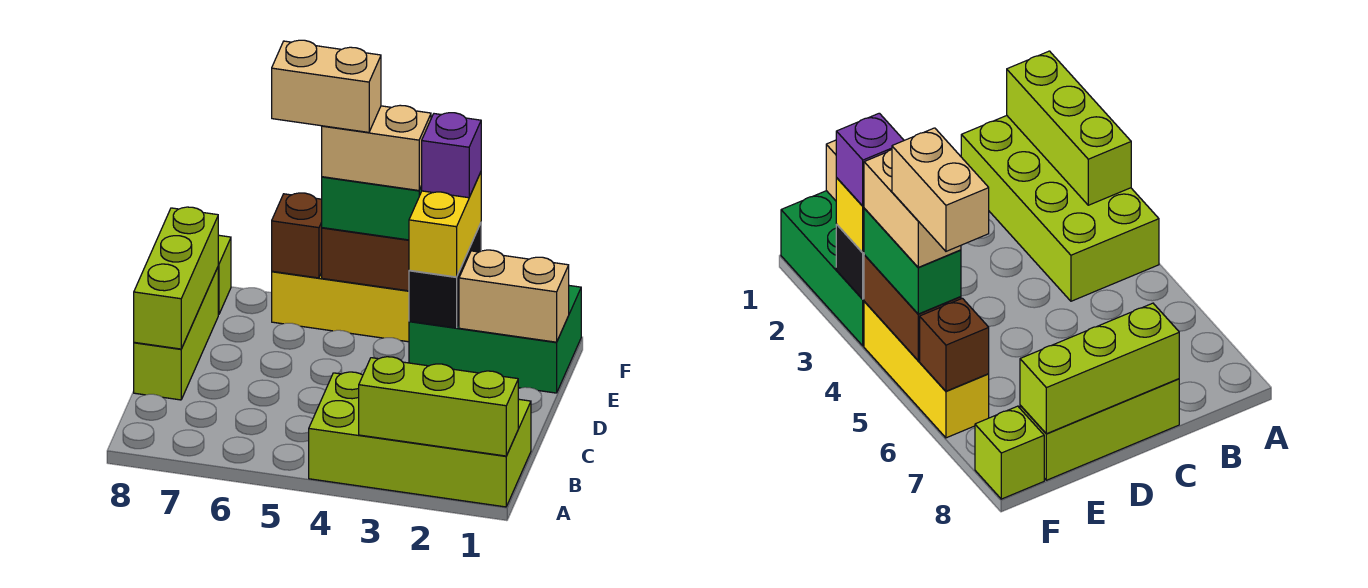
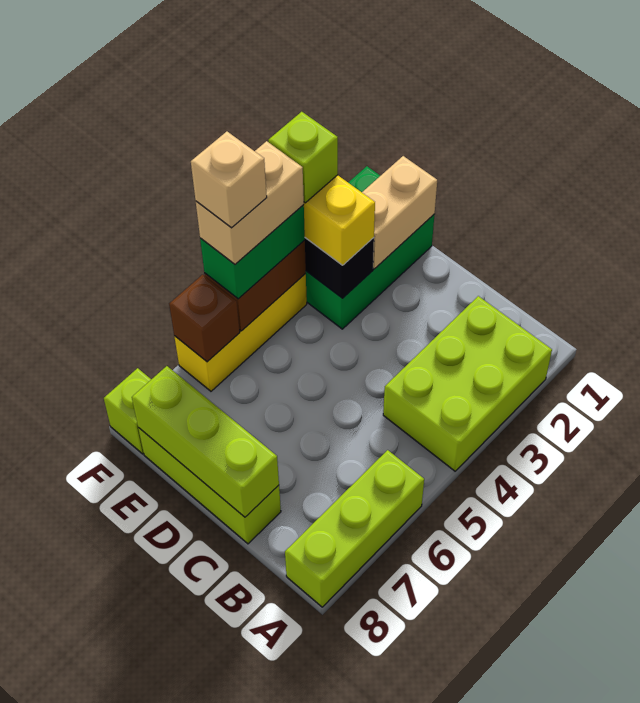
lime 2x4 brick [309,372,531,507] -> lime 2x3 brick [383,296,552,471]
lime 1x3 brick [359,357,518,456] -> lime 1x3 brick moved to [285,450,424,607]
purple 1x1 brick [422,113,481,198] -> lime 1x1 brick [268,112,338,203]
tan 1x2 brick [272,40,381,132] -> tan 1x1 brick [191,132,267,228]

